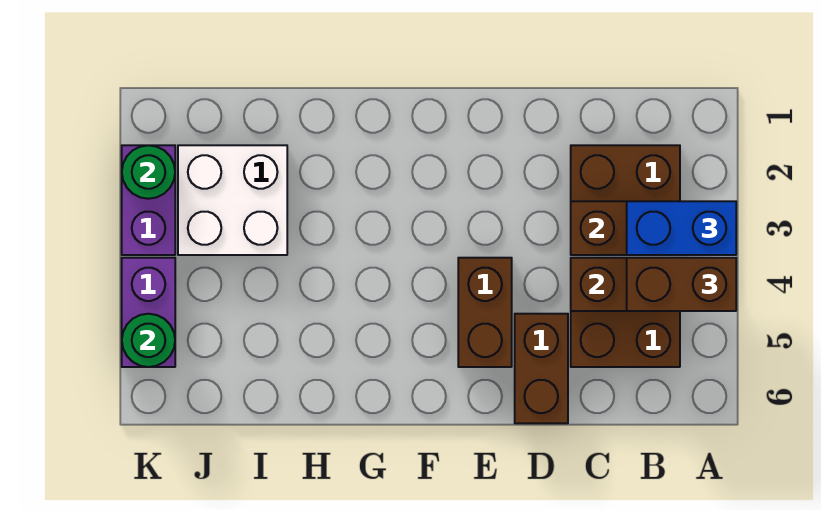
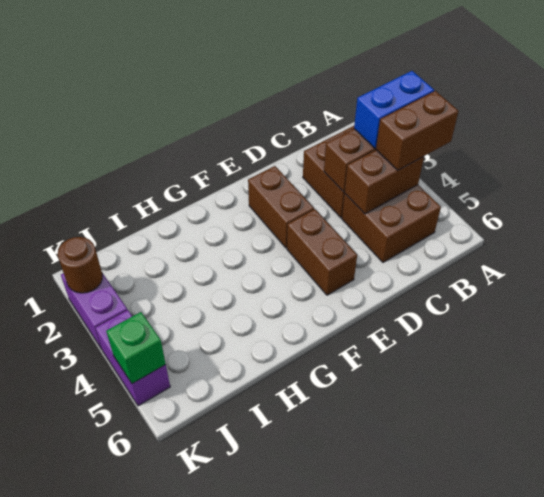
brown 1x2 brick [515,314,568,423] -> brown 1x2 brick moved to [248,166,314,248]
white 2x2 brick [178,145,287,255] -> none
green 1x1 round brick [122,145,175,199] -> brown 1x1 round brick [58,237,102,293]
green 1x1 round brick [122,314,175,367] -> green 1x1 brick [106,312,166,384]

